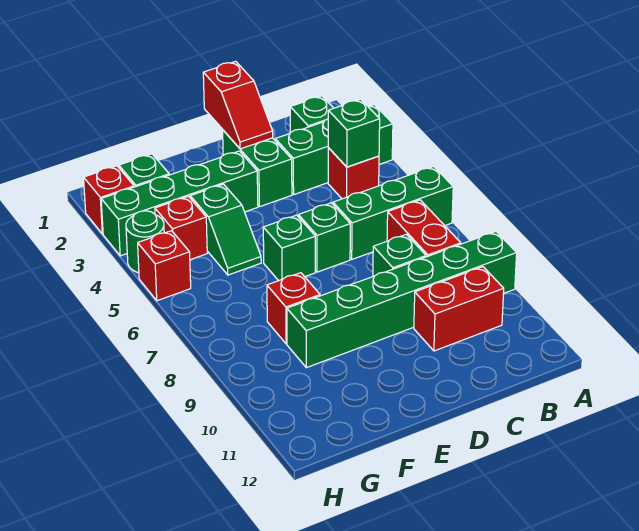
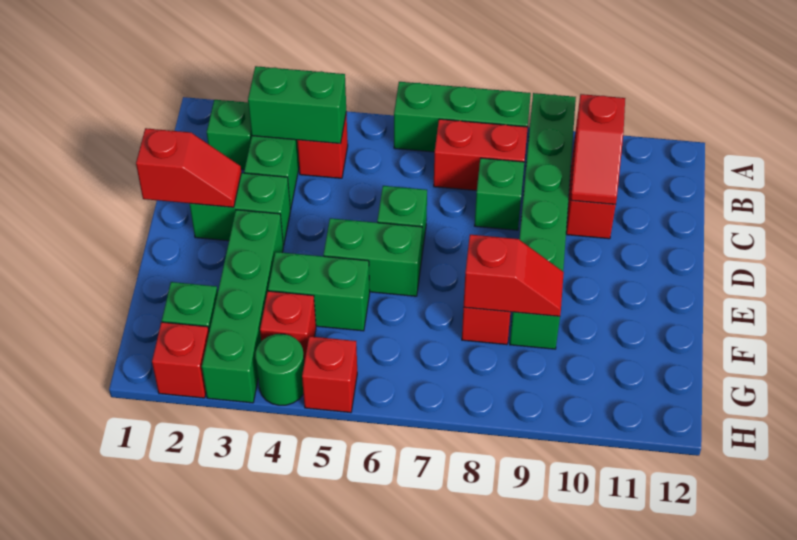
green 1x3 brick [333,166,453,259] -> green 1x3 brick turned to [394,82,531,152]
green 1x1 brick [328,99,380,167] -> green 1x2 brick [248,66,346,144]
none -> red 1x2 slope [571,94,625,205]
green 1x1 brick [263,215,315,281] -> green 1x2 brick [323,218,422,296]
green 1x2 slope [190,184,261,275] -> green 1x2 brick [268,252,370,331]
none -> red 1x2 slope [464,235,564,316]

